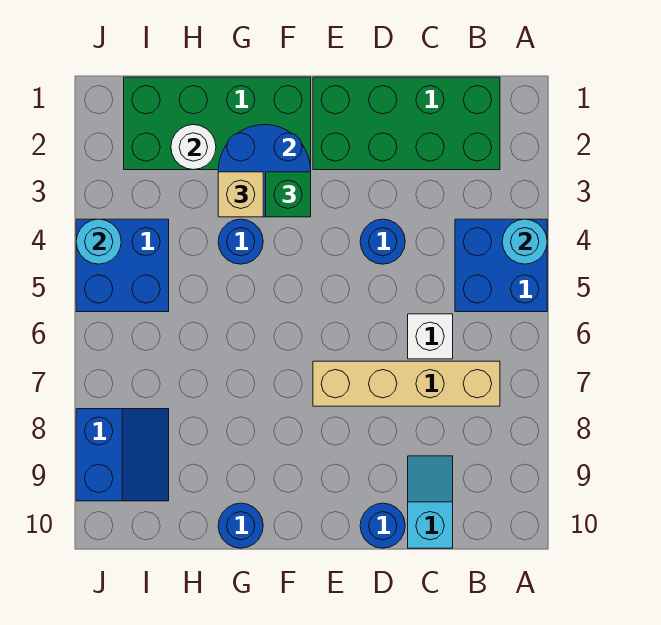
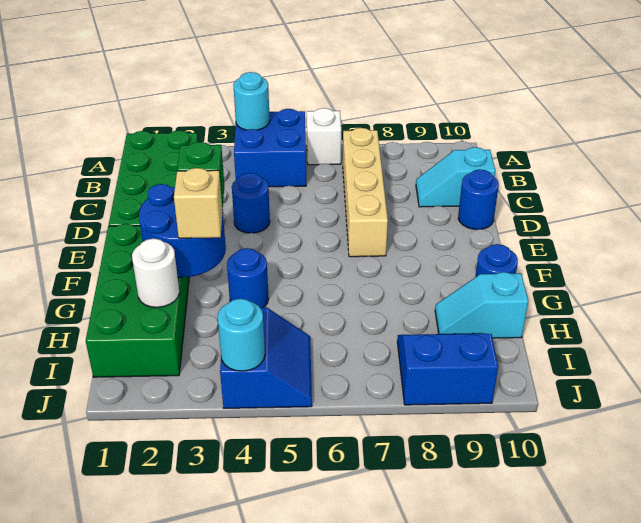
white 1x1 brick [408,314,453,359] -> white 1x1 brick moved to [307,108,341,165]
none -> cyan 1x2 slope [435,272,528,338]
blue 2x2 brick [76,219,169,312] -> blue 2x2 slope [220,307,312,408]

